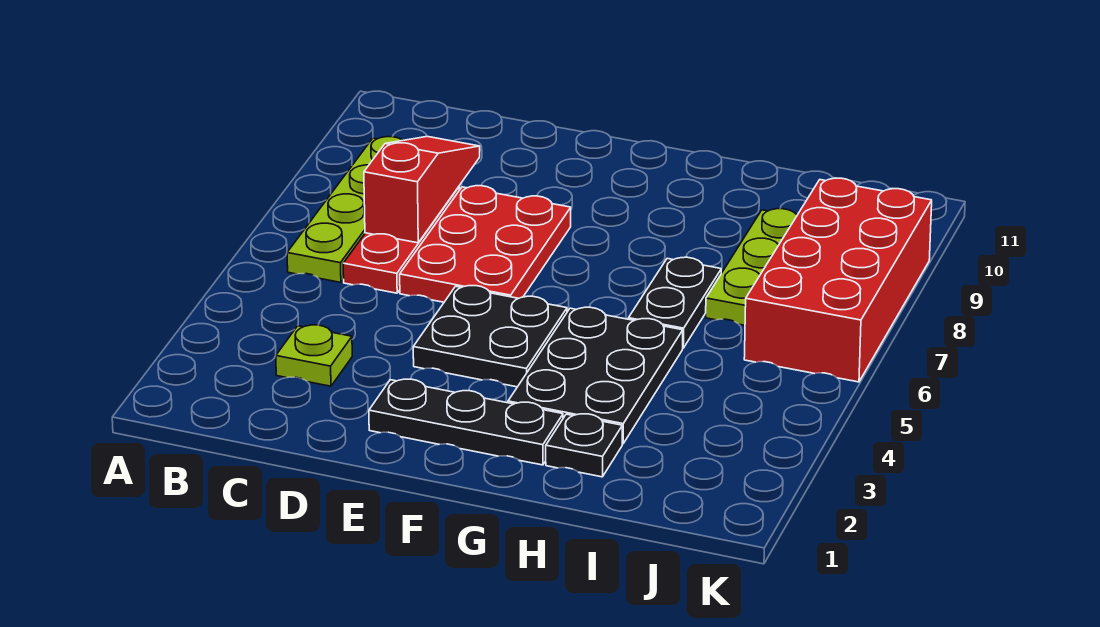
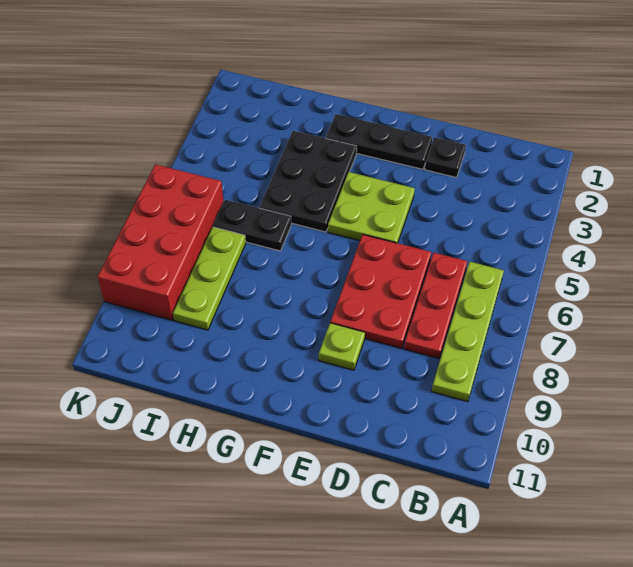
lime 1x1 plate [276,325,352,386] -> lime 1x1 plate moved to [319,323,365,370]
red 1x3 slope [364,136,480,243] -> none
black 2x2 plate [413,286,567,387] -> lime 2x2 plate [328,172,415,243]
black 1x1 plate [546,414,622,477] -> black 1x1 plate moved to [425,137,466,178]
black 1x2 plate [628,257,721,348] -> black 1x2 plate turned to [213,200,292,251]

